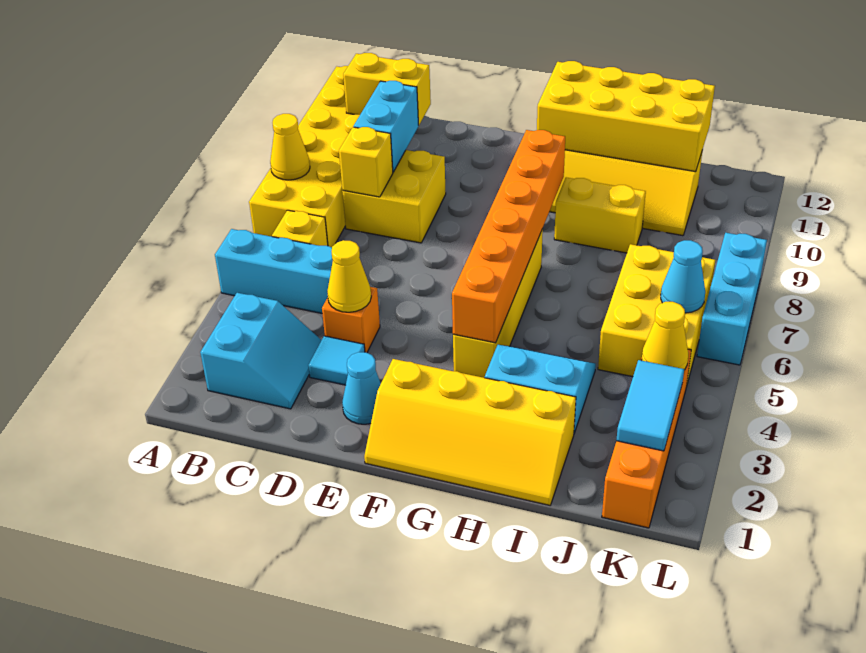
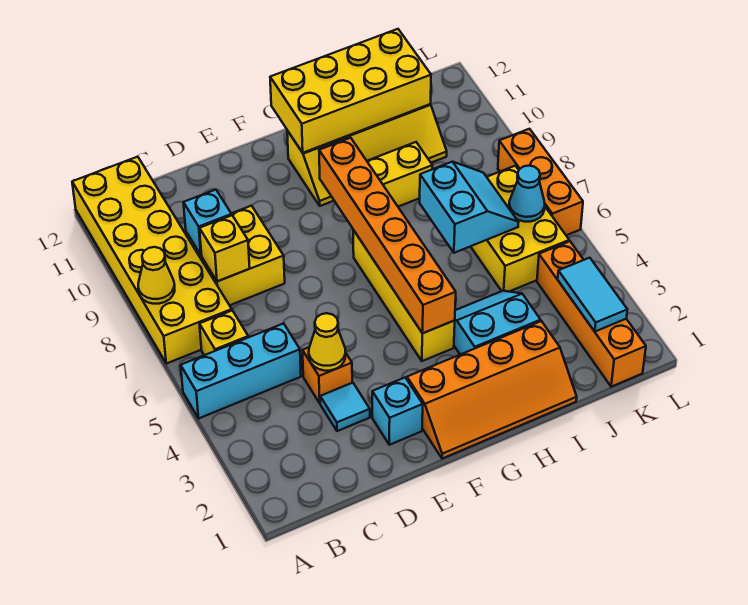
cyan 2x2 slope [200,293,321,409] -> cyan 2x2 slope moved to [420,162,519,253]
yellow 1x2 brick [343,53,431,125] -> none
cyan 1x2 brick [353,81,419,172] -> cyan 1x1 brick [183,190,232,255]
cyan 1x1 cone [342,352,381,424] -> cyan 1x1 brick [372,378,423,445]
yellow 2x4 slope [364,359,576,505] -> orange 2x4 slope [407,321,577,459]
yellow 1x1 cone [642,302,688,370] -> none
cyan 1x3 brick [697,233,767,365] -> orange 1x3 brick [498,129,583,235]

